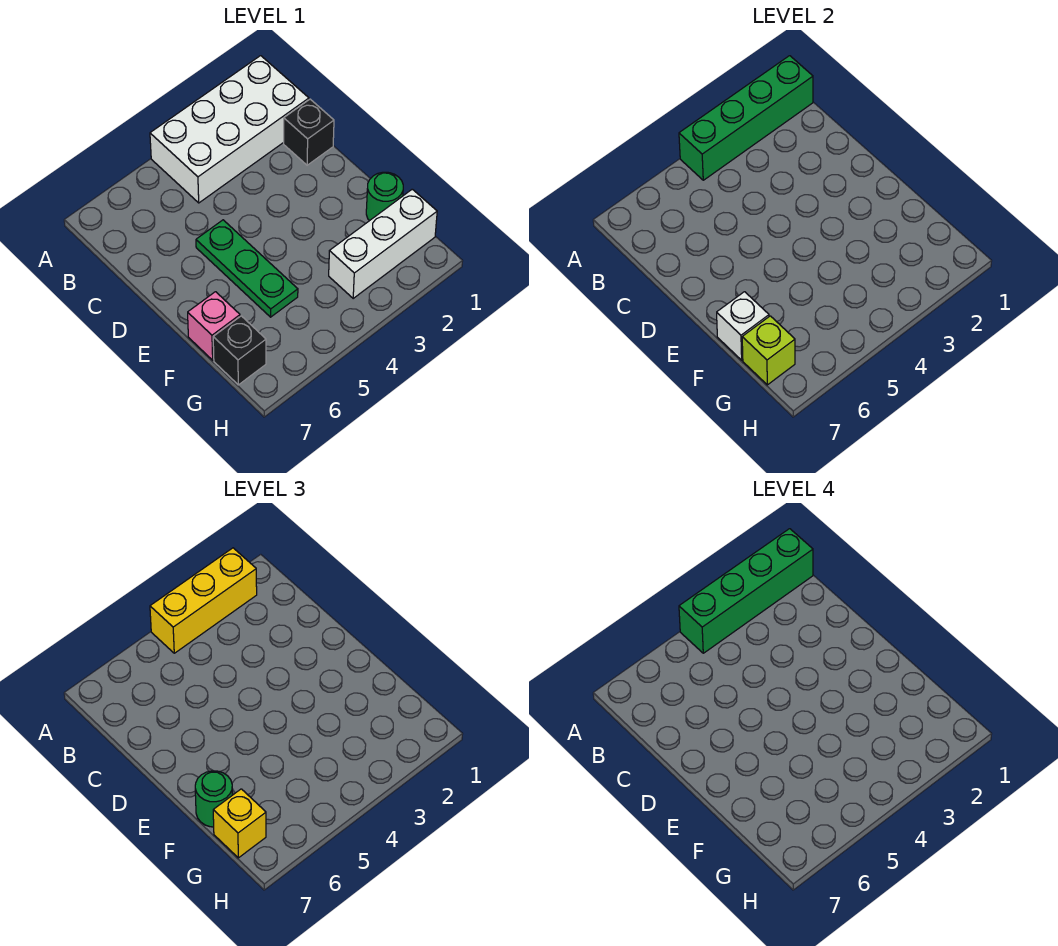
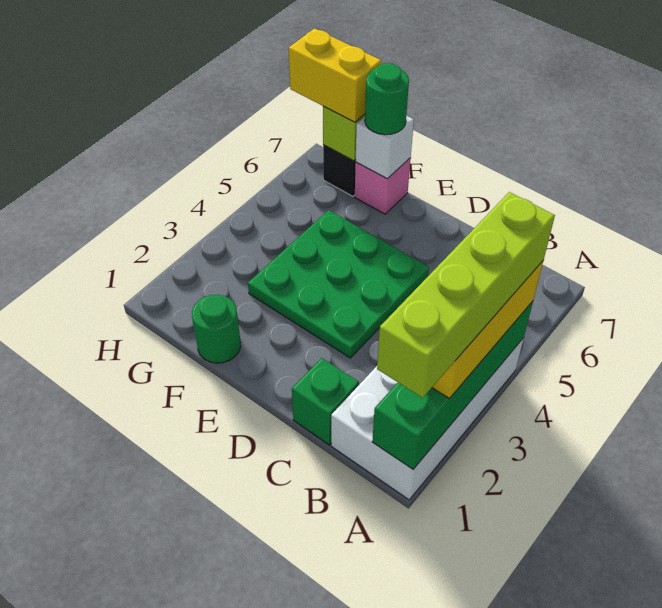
green 1x4 brick [679,529,813,653] -> lime 1x4 brick [377,192,555,398]
black 1x1 brick [284,99,334,165] -> green 1x1 brick [292,358,359,445]
green 1x3 plate [196,220,298,317] -> green 3x3 plate [248,210,429,358]
white 1x3 brick [329,189,437,298] -> none
yellow 1x1 brick [213,789,266,858] -> yellow 1x2 brick [289,28,381,122]

